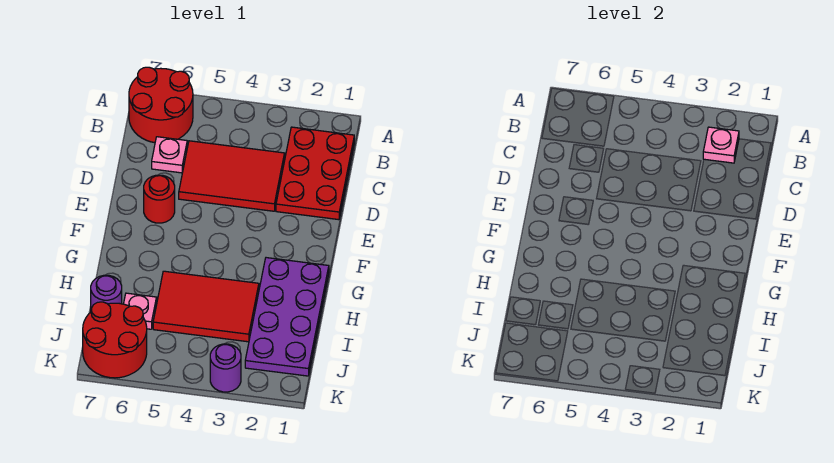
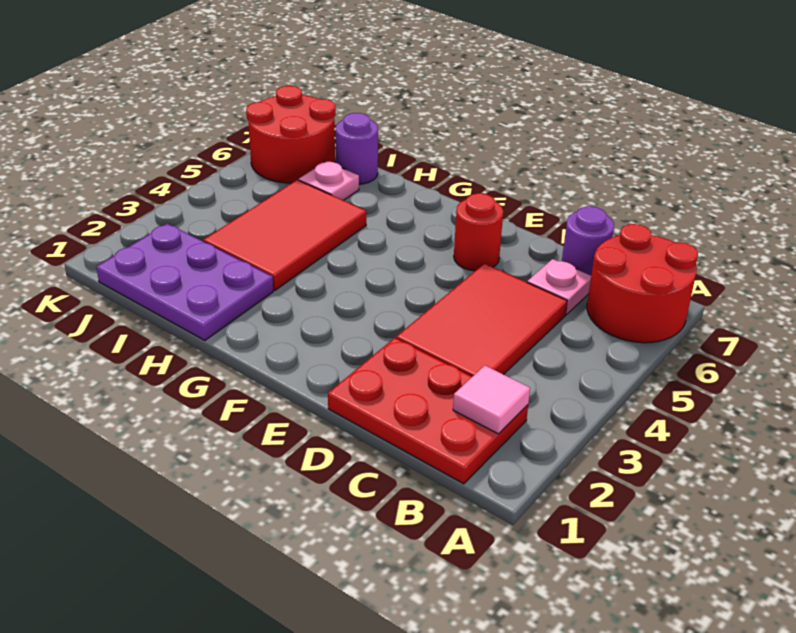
pink 1x1 plate [703,127,739,163] -> pink 1x1 tile [453,366,530,434]
purple 2x4 plate [245,258,329,376] -> purple 2x3 plate [97,224,273,340]
purple 1x1 round brick [210,344,241,392] -> purple 1x1 round brick moved to [562,206,614,275]

